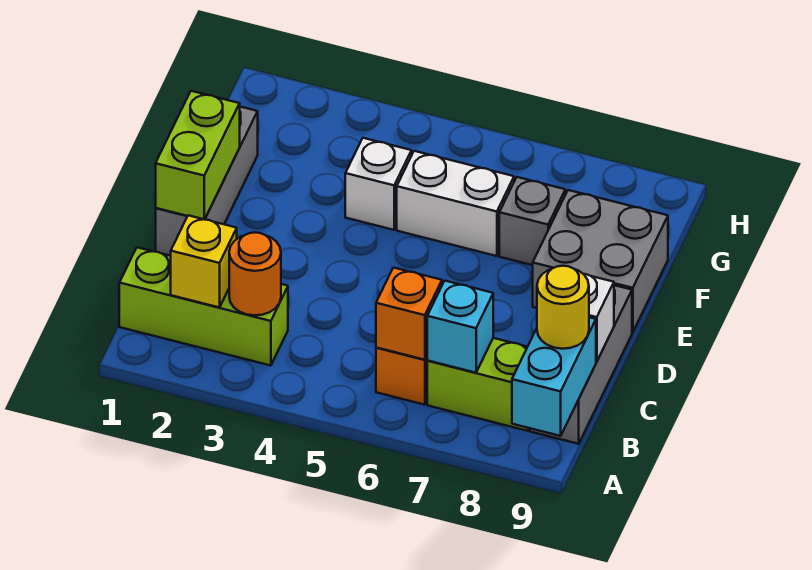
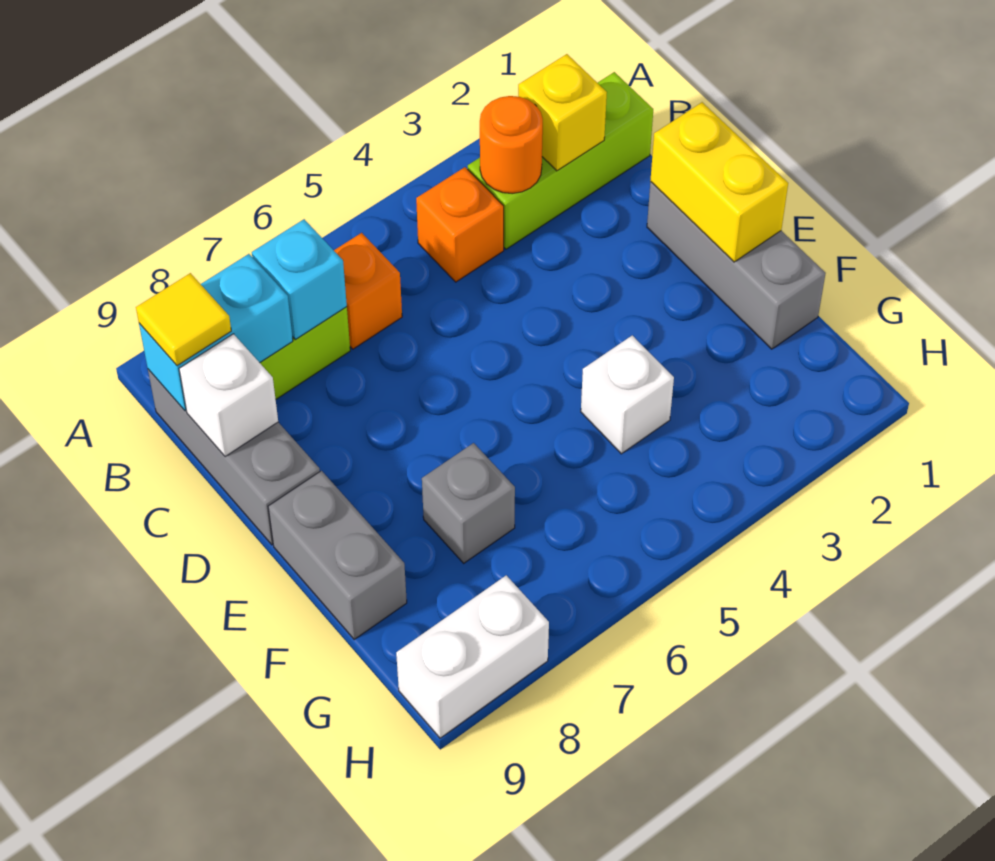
cyan 1x2 brick [512,317,596,436] -> cyan 1x2 brick turned to [139,254,293,411]
orange 1x1 brick [376,268,442,360] -> orange 1x1 brick moved to [416,167,504,282]
yellow 1x1 round brick [537,266,589,349] -> yellow 1x1 tile [136,273,231,366]
lime 1x2 brick [156,91,240,219] -> yellow 1x2 brick [650,102,788,262]
grey 2x2 brick [533,190,668,332] -> grey 1x2 brick [268,471,407,640]
white 1x2 brick [397,151,514,256] -> white 1x2 brick moved to [396,575,549,738]

